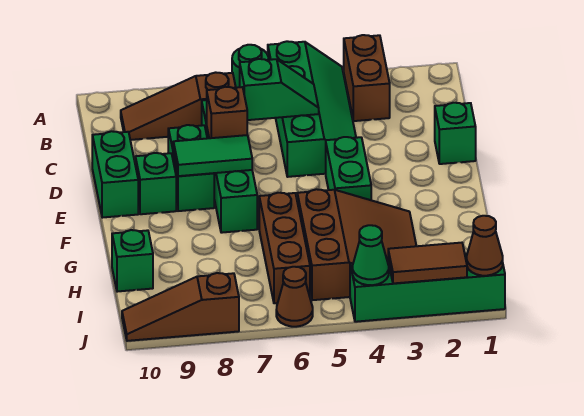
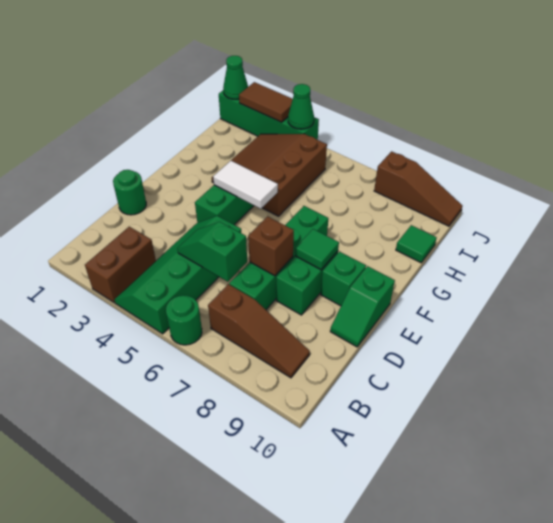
green 1x1 brick [435,103,476,164] -> green 1x1 round brick [113,170,146,215]
green 1x2 brick [92,131,138,218] -> green 1x2 slope [330,266,395,347]
green 1x2 tile [173,135,252,176] -> green 1x1 tile [295,229,339,270]
none -> white 1x2 tile [213,161,278,209]
brown 1x3 brick [259,193,310,303] -> none
green 1x1 brick [112,230,153,292] -> green 1x1 tile [396,225,437,263]
brown 1x1 cone [467,216,503,276] -> green 1x1 cone [223,56,248,99]
brown 1x1 cone [276,267,313,327] -> none

